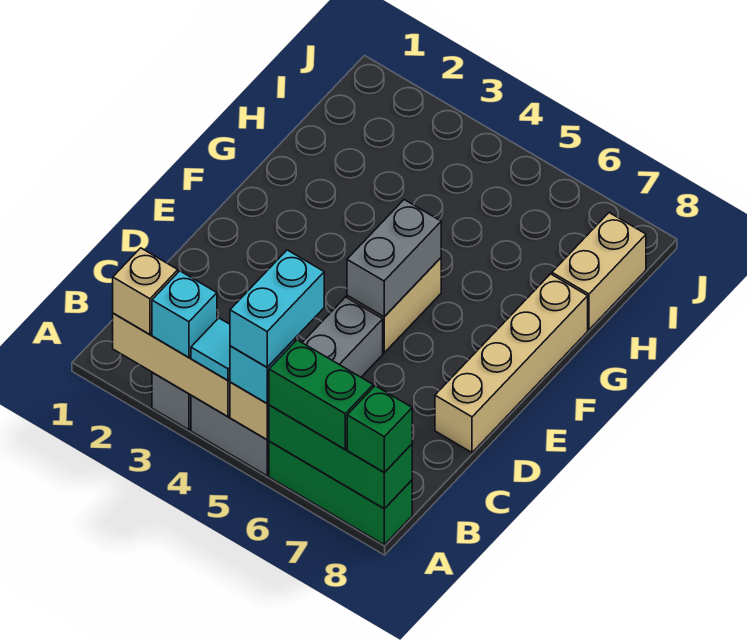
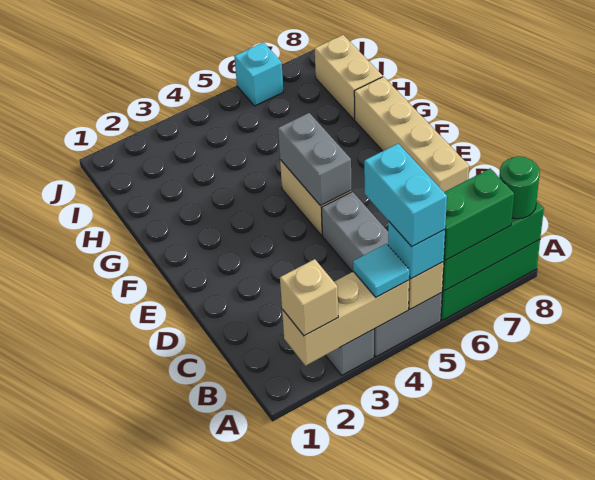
cyan 1x1 brick [152,271,217,358] -> cyan 1x1 brick moved to [234,43,283,106]
green 1x1 brick [347,386,412,472] -> green 1x1 round brick [499,156,540,219]

